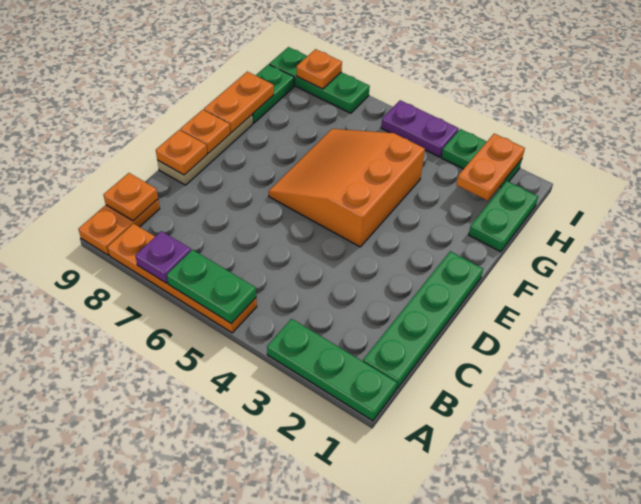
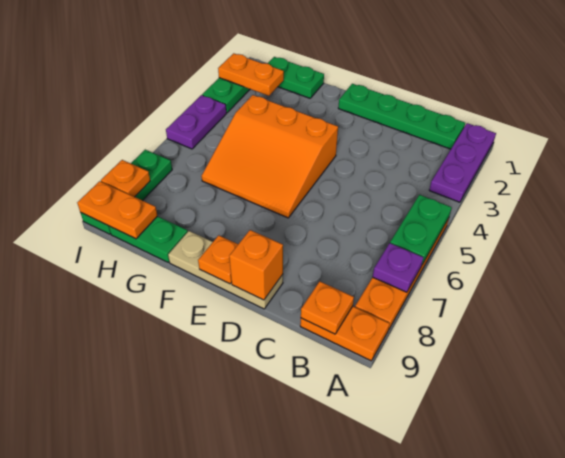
green 1x3 plate [267,319,397,421] -> purple 1x3 plate [429,123,496,202]
orange 1x1 plate [156,130,207,175] -> orange 1x1 brick [229,230,283,300]
orange 1x2 plate [204,72,274,133] -> orange 1x2 plate moved to [77,181,157,239]

